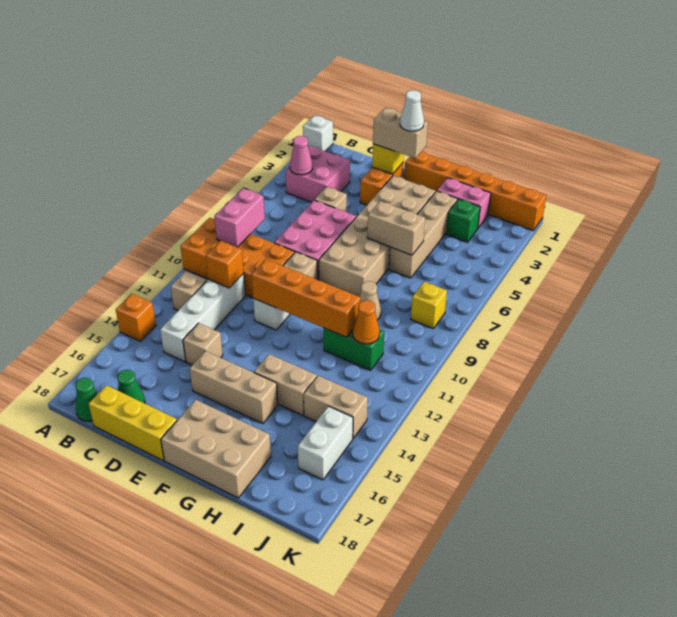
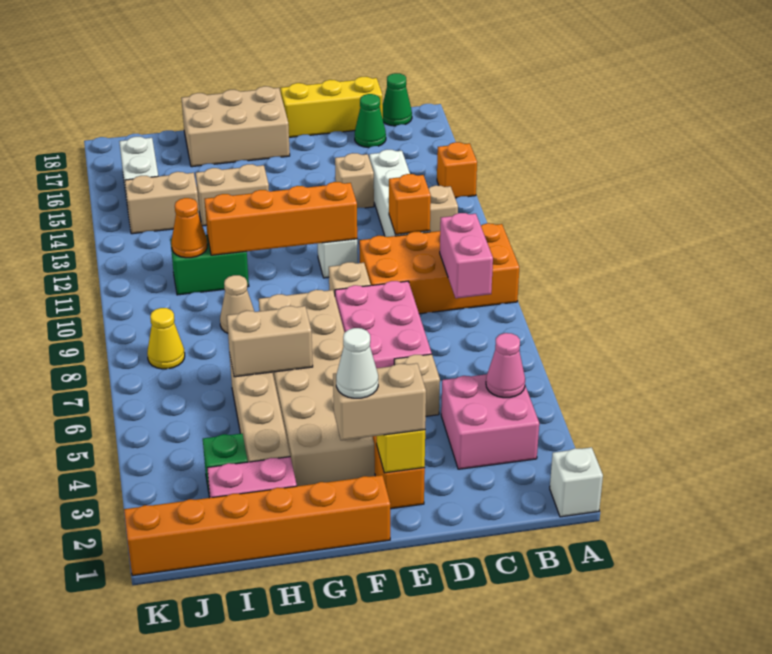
tan 1x3 brick [190,351,278,424] -> none
yellow 1x1 brick [411,282,447,328] -> yellow 1x1 cone [147,308,185,369]

